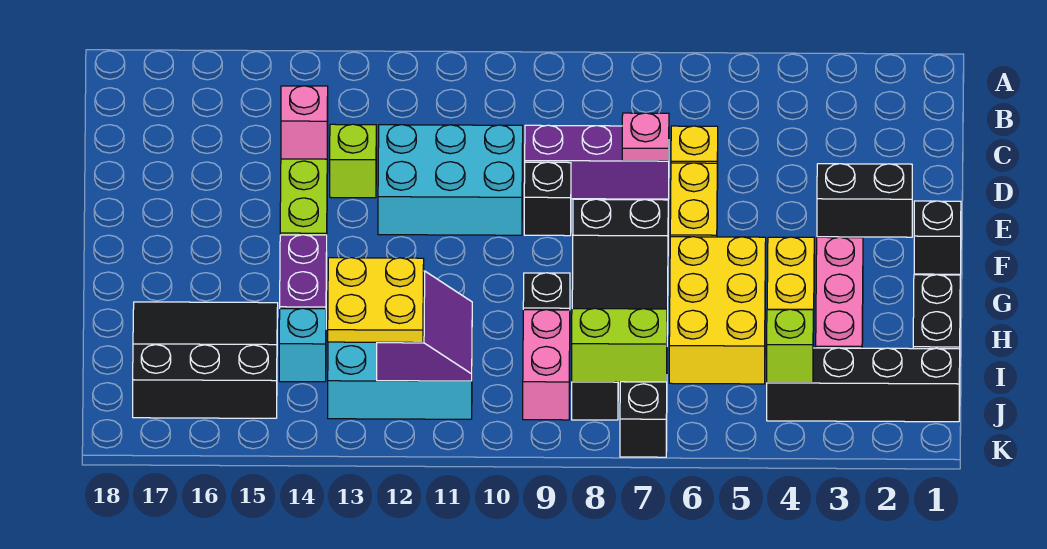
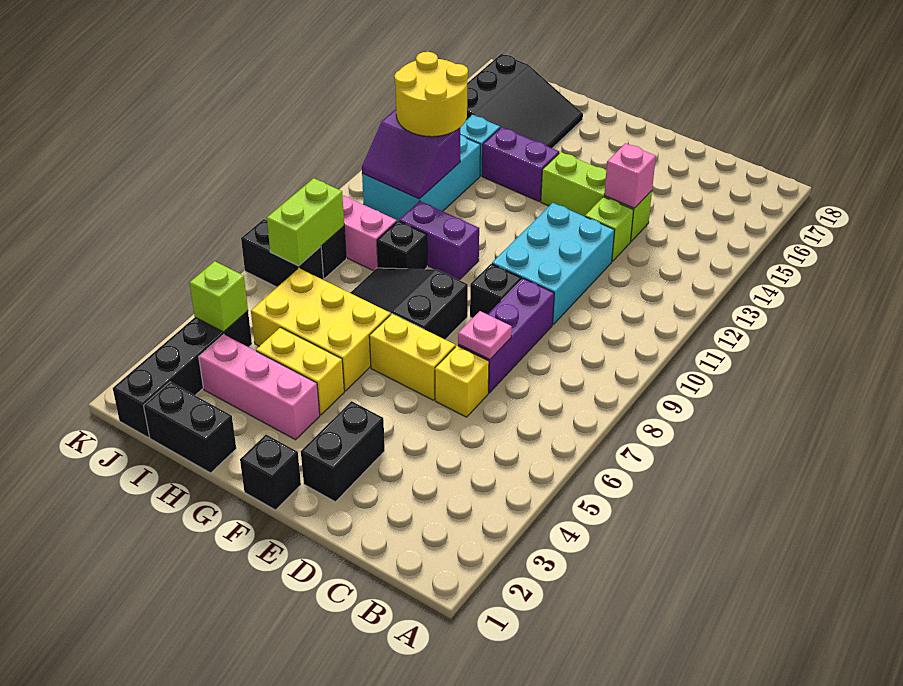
none -> purple 1x2 brick [399,201,479,280]
yellow 2x2 plate [328,258,424,343] -> yellow 2x2 round brick [394,52,468,137]

